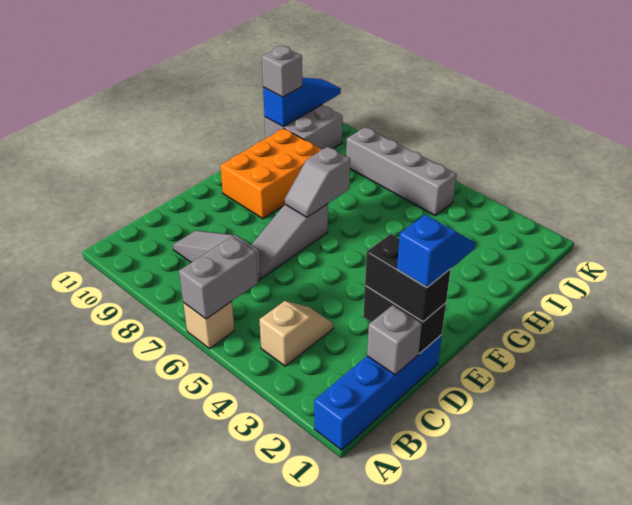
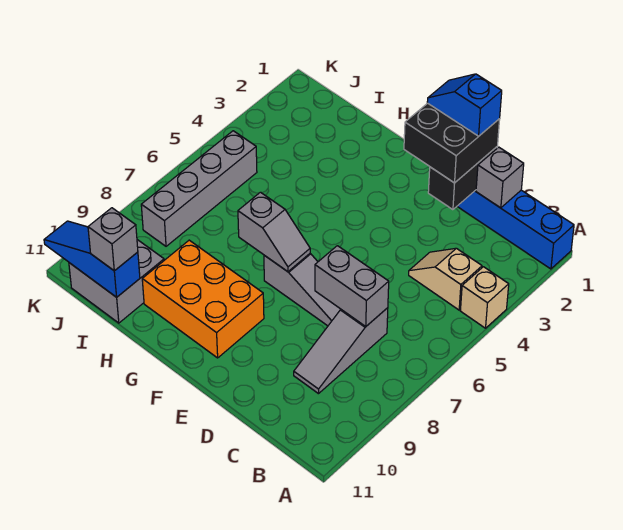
tan 1x1 brick [183,301,234,349] -> tan 1x1 brick moved to [460,267,509,328]
grey 1x2 brick [179,236,258,319] -> grey 1x2 brick moved to [315,246,389,326]
black 1x2 brick [365,234,451,322] -> black 2x2 brick [404,103,500,183]

